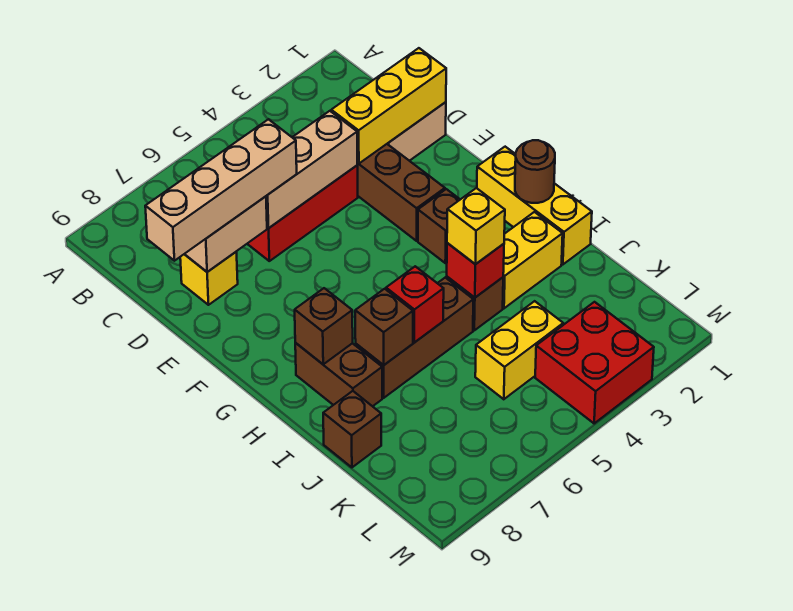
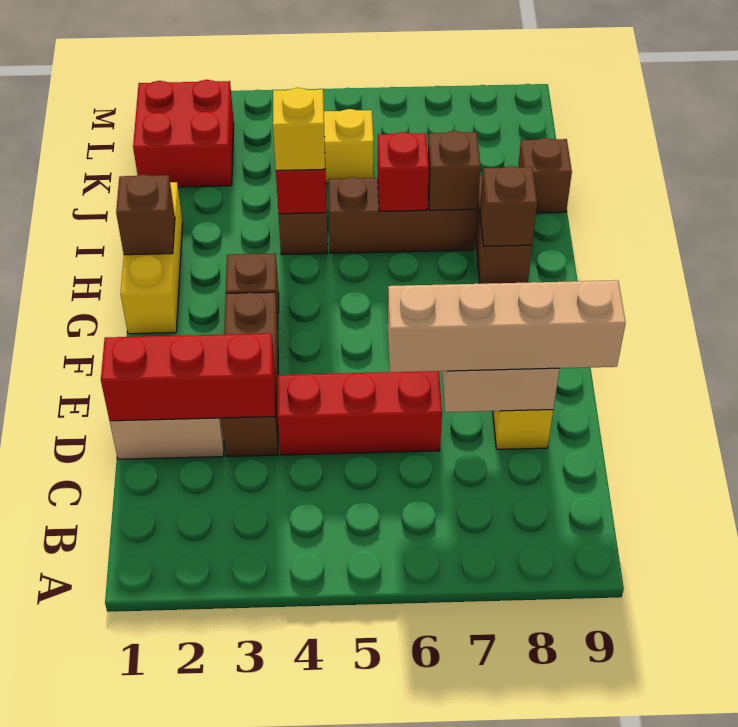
yellow 1x3 brick [331,48,446,164] -> red 1x3 brick [101,333,275,421]
tan 1x3 brick [266,111,357,228] -> none
brown 1x1 round brick [515,140,555,203] -> brown 1x1 brick [116,174,175,255]
yellow 1x2 brick [503,212,563,308] -> none
red 2x2 brick [535,302,654,423] -> red 2x2 brick moved to [133,80,234,187]

